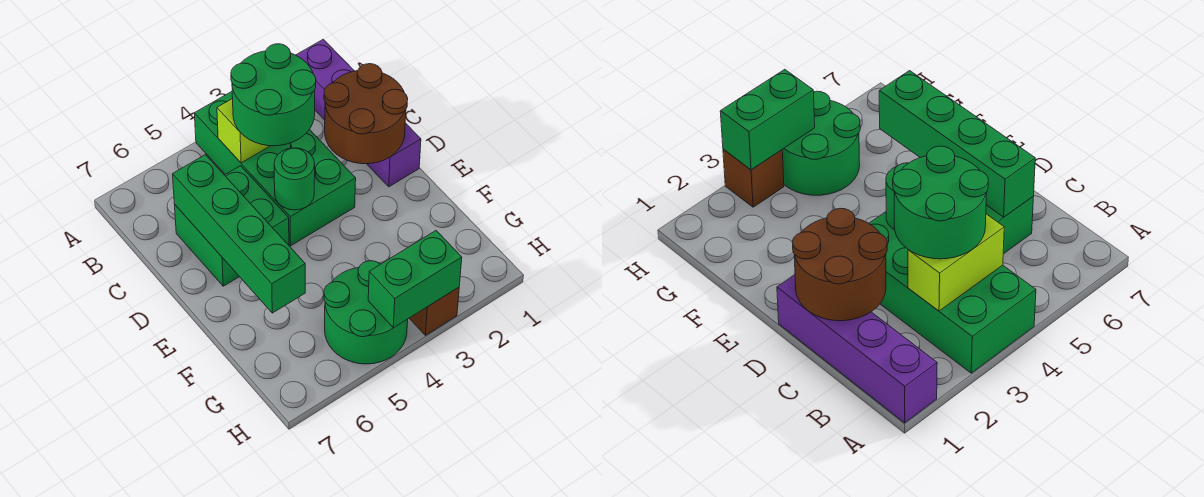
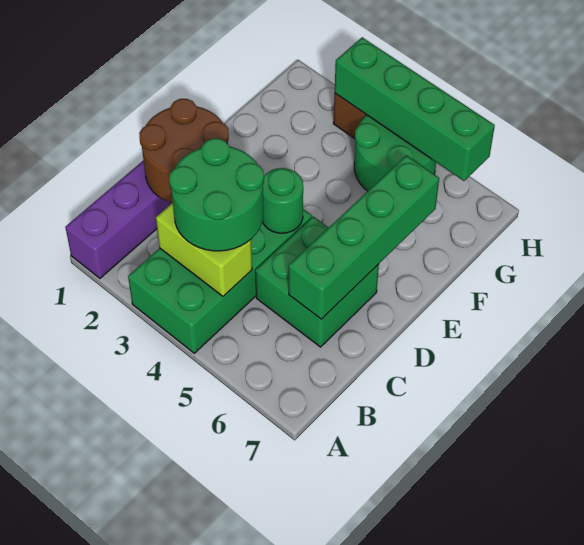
green 1x2 brick [368,231,462,328] -> green 1x4 brick [335,37,495,181]

